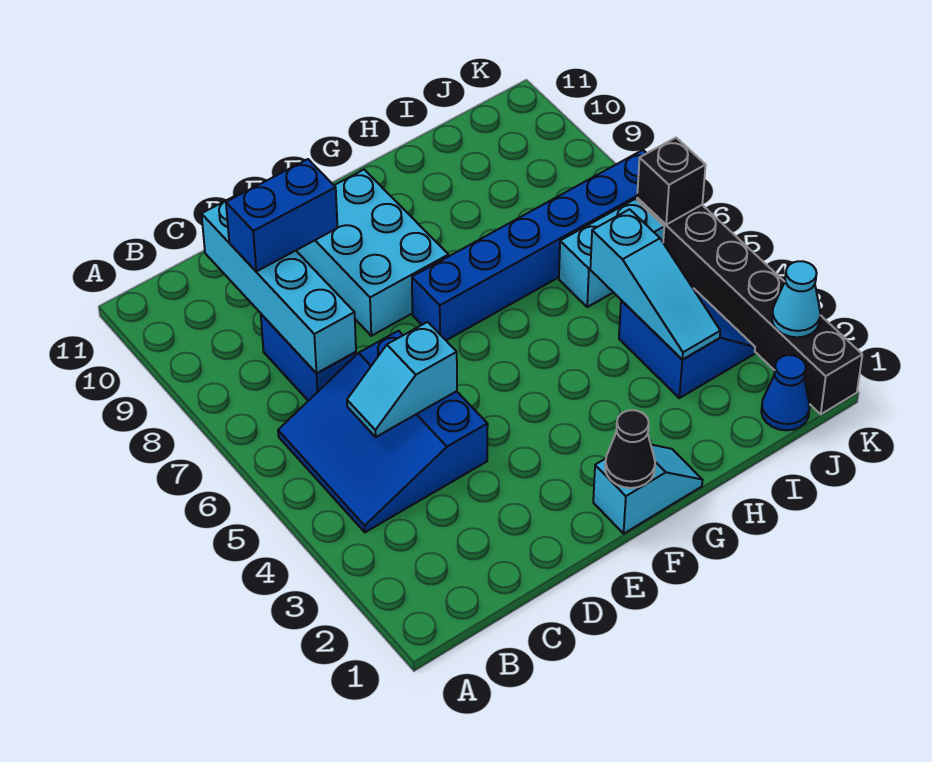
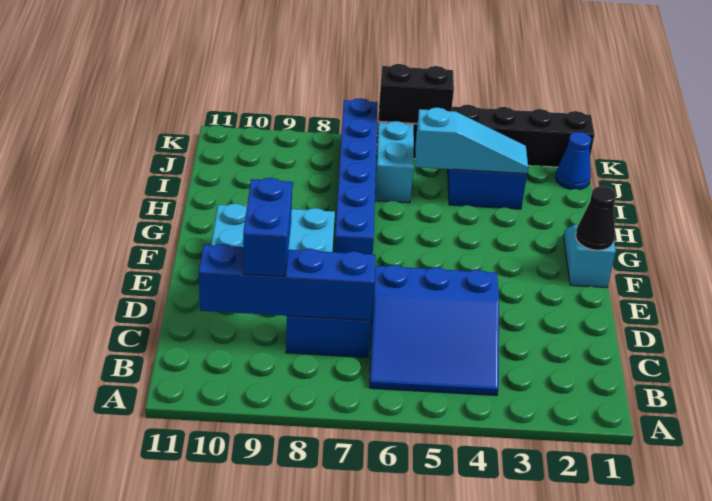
cyan 1x2 slope [347,322,457,437] -> none
cyan 1x4 brick [202,193,356,373] -> blue 1x4 brick [199,244,375,321]
cyan 1x1 cone [772,261,820,337] -> none
black 1x1 brick [637,138,706,225] -> black 1x2 brick [379,64,454,124]

